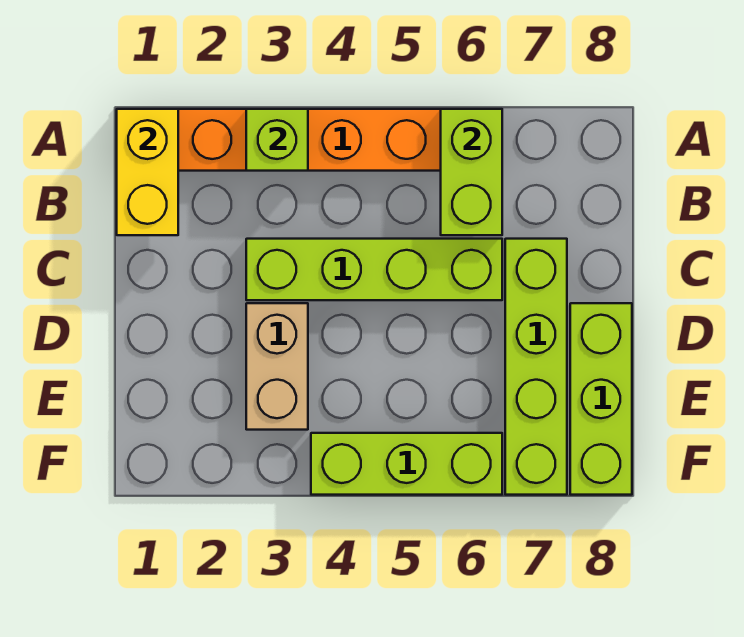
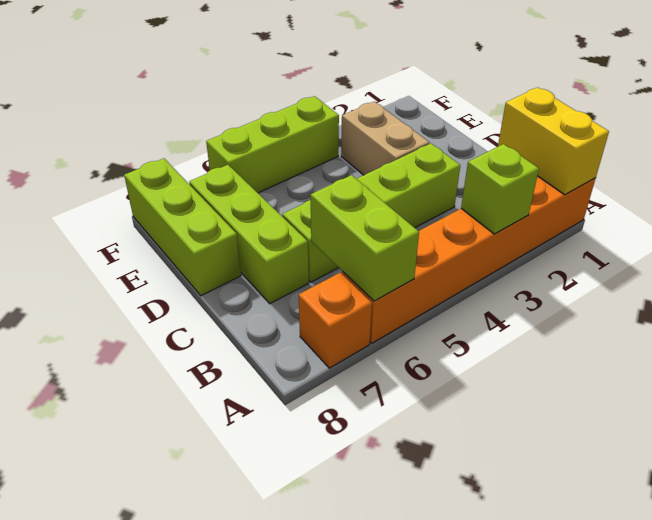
none -> orange 1x1 brick [299,273,372,368]
lime 1x4 brick [505,239,567,495] -> lime 1x3 brick [189,165,309,304]

